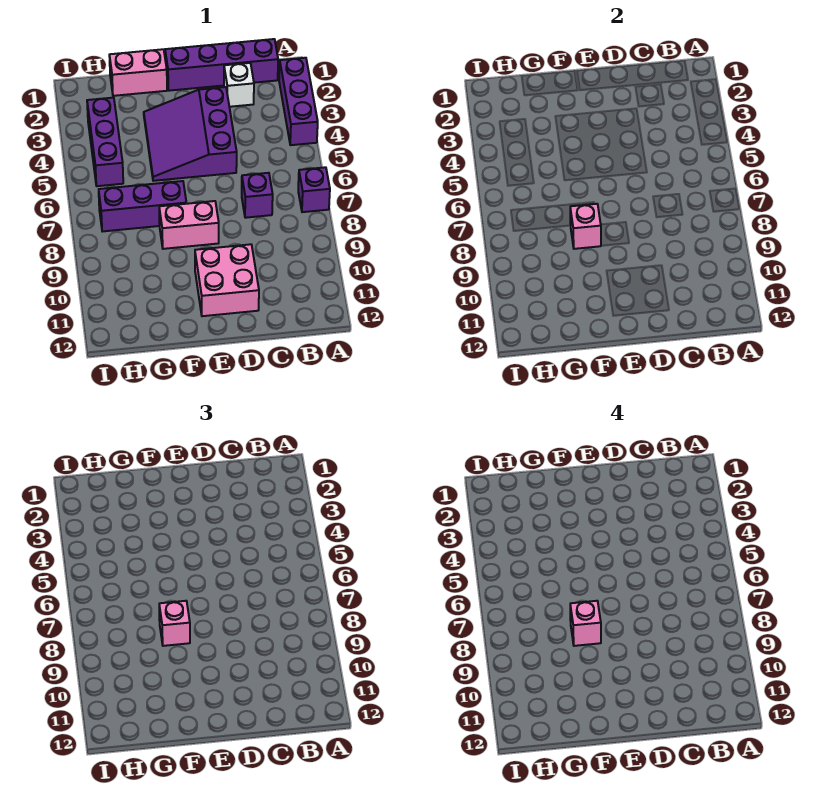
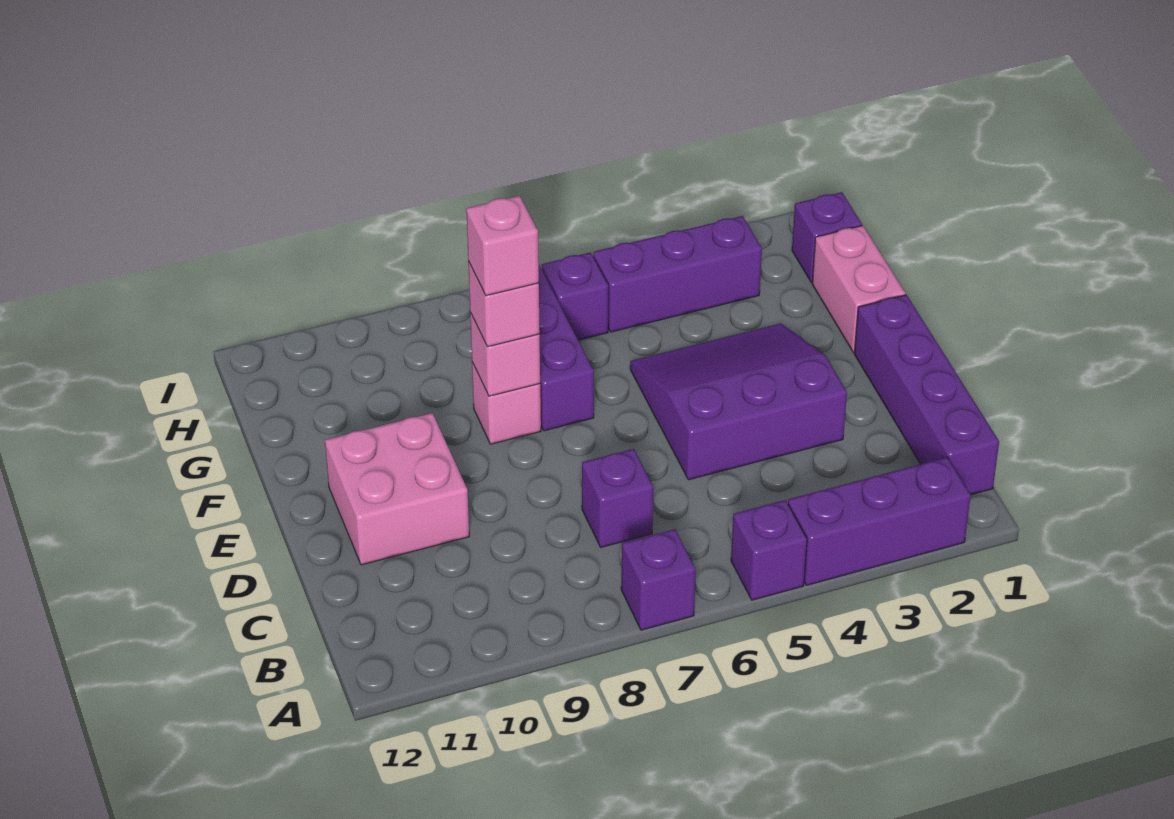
none -> purple 1x1 brick [731,500,807,600]
white 1x1 brick [224,63,254,107] -> none
pink 1x2 brick [159,201,219,249] -> pink 1x1 brick [472,362,541,444]
none -> purple 1x1 brick [792,192,862,283]
none -> purple 1x1 brick [542,252,608,340]

